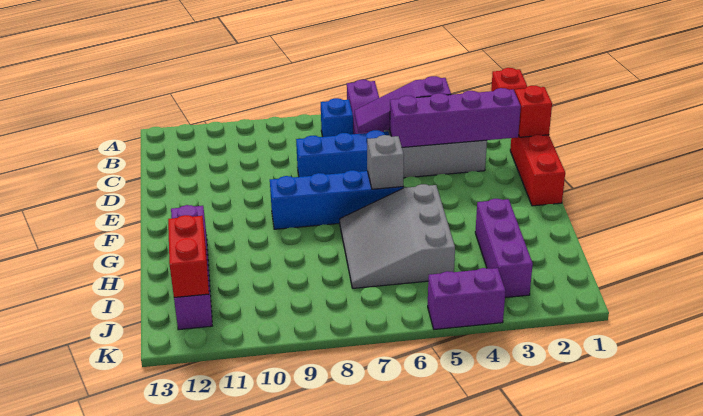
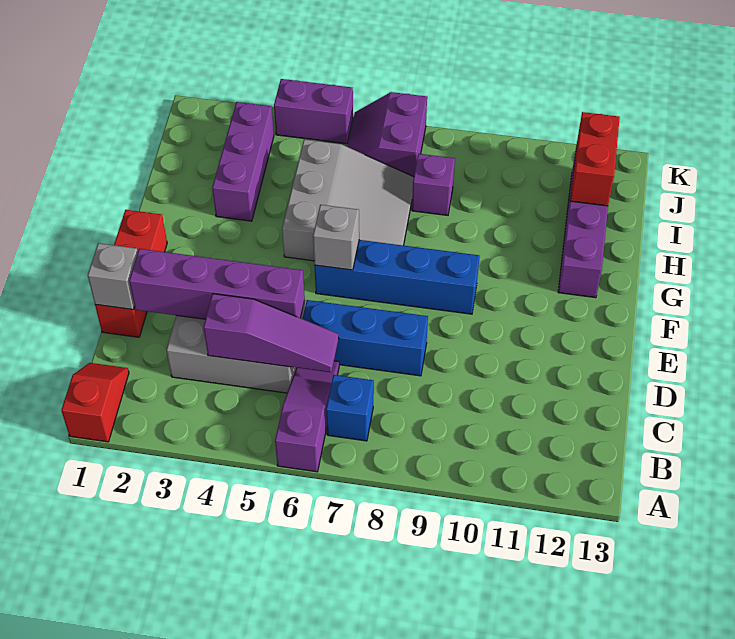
red 1x1 brick [515,86,552,137] -> grey 1x1 brick [88,243,138,310]
none -> purple 1x1 brick [412,154,455,215]
none -> purple 2x2 slope [347,92,427,177]

